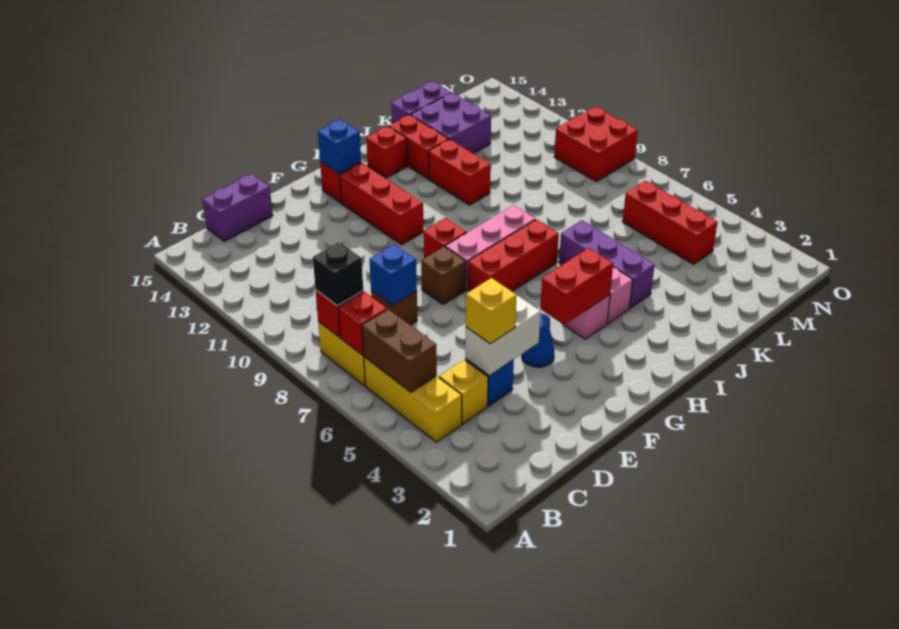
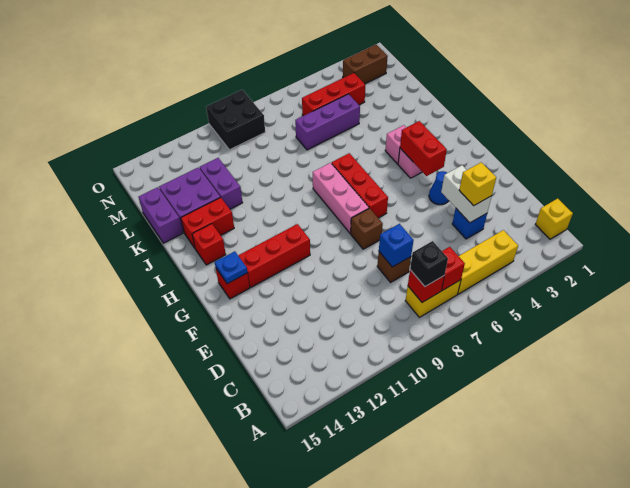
brown 1x2 brick [362,309,437,392] -> brown 1x2 brick moved to [343,45,388,84]
yellow 1x1 brick [439,360,488,424] -> yellow 1x1 brick moved to [535,198,573,239]
purple 1x2 brick [202,174,273,241] -> purple 1x2 brick moved to [200,158,243,209]
red 1x1 brick [423,218,467,258] -> none
blue 1x1 brick [318,120,361,173] -> blue 1x1 plate [215,251,248,284]
purple 1x3 brick [559,220,655,308] -> purple 1x3 brick moved to [295,94,360,150]
red 1x2 brick [429,139,491,205] -> none
red 2x2 brick [554,106,638,182] -> black 2x2 brick [206,90,265,150]

